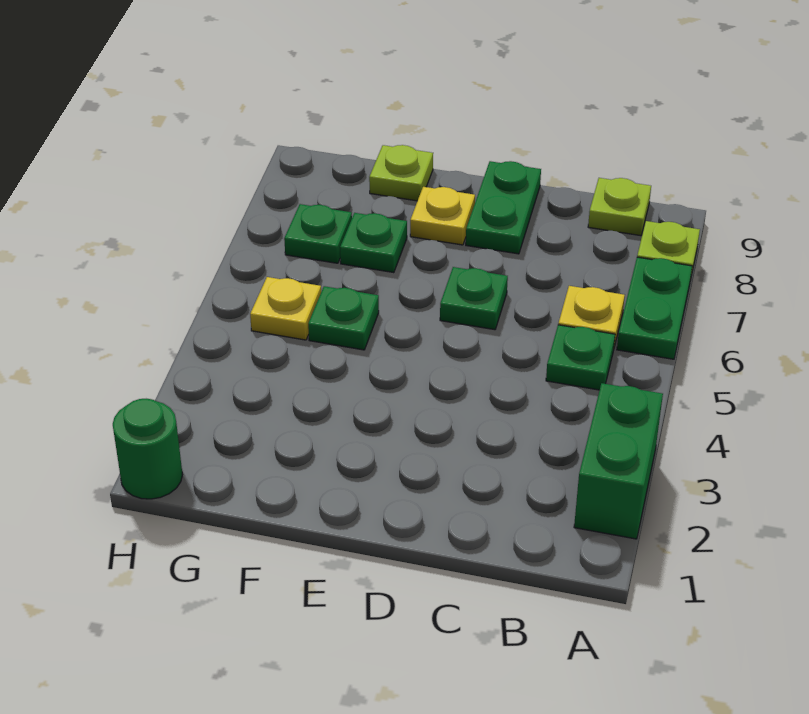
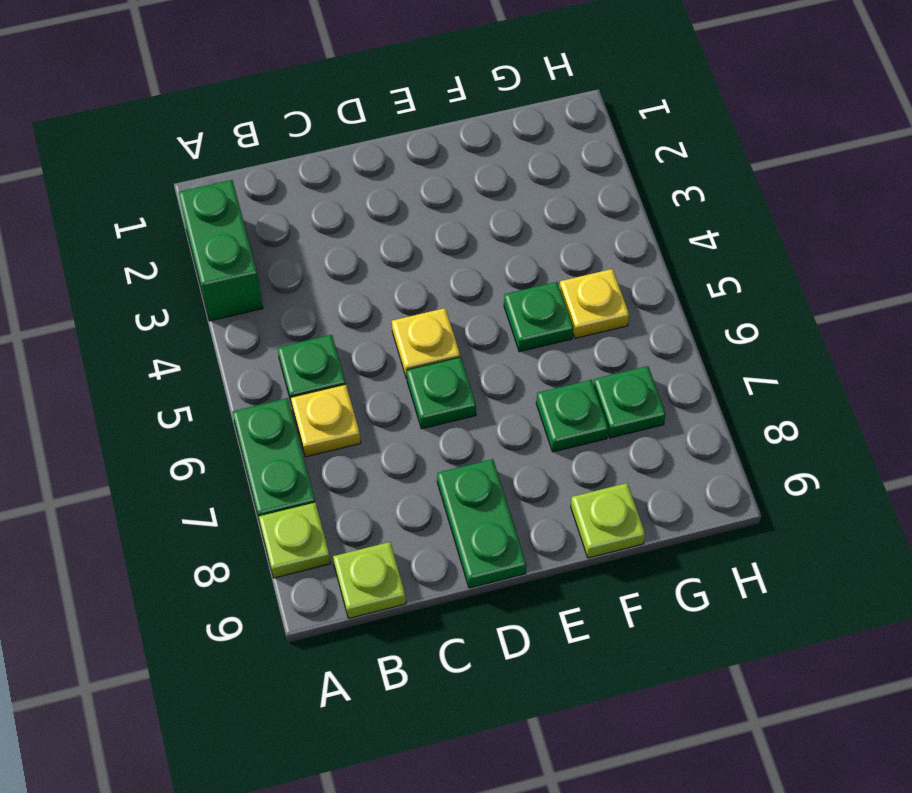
yellow 1x1 plate [410,187,475,245] -> yellow 1x1 plate moved to [392,308,460,379]
green 1x1 round brick [113,399,182,499] -> none

